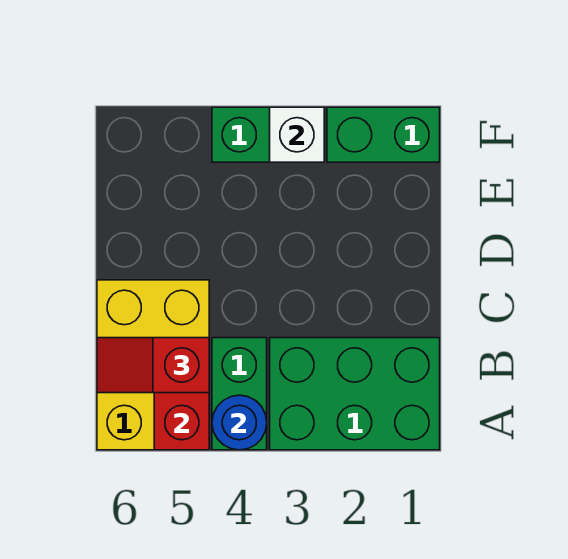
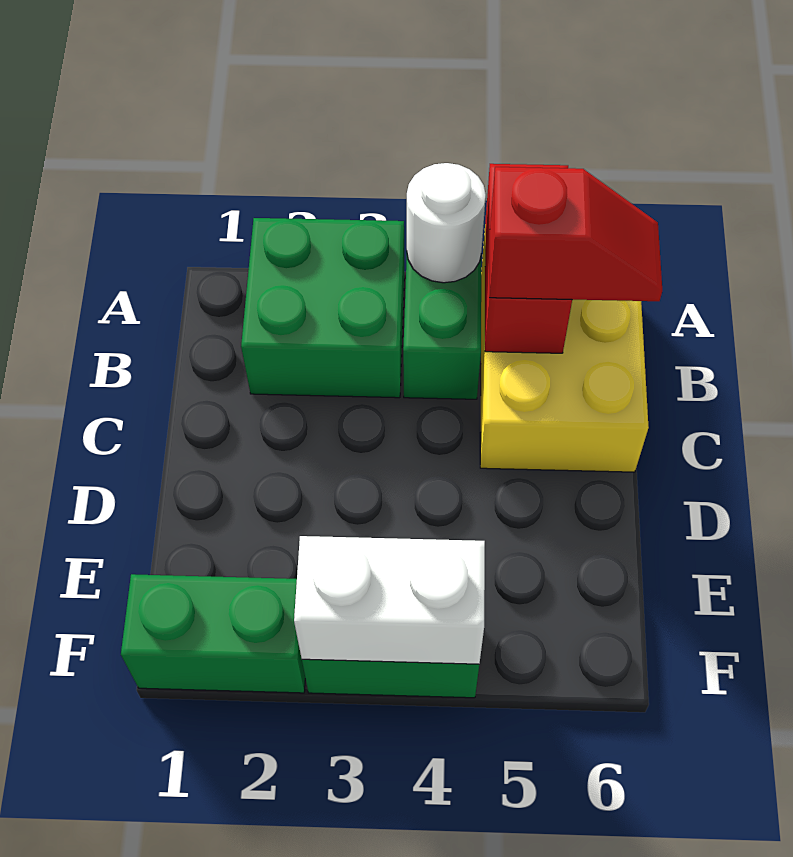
green 2x3 brick [270,338,440,450] -> green 2x2 brick [241,218,404,398]
blue 1x1 round brick [212,395,267,450] -> white 1x1 round brick [407,163,486,283]
white 1x1 brick [270,107,324,162] -> white 1x2 brick [294,536,485,664]

